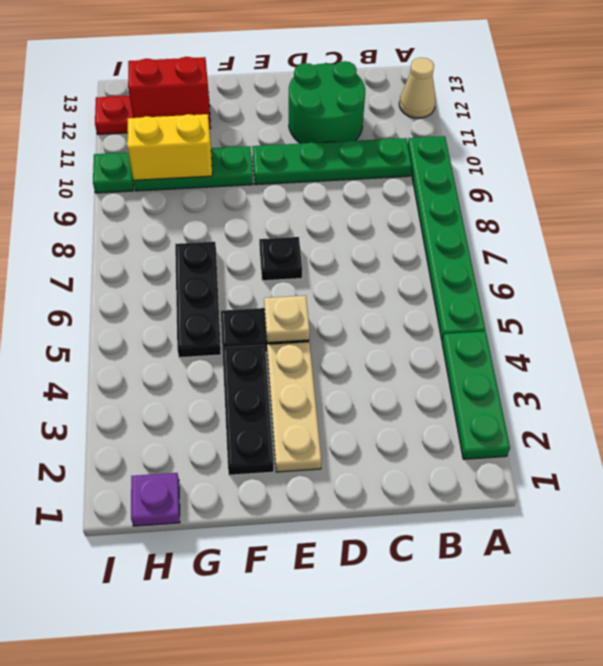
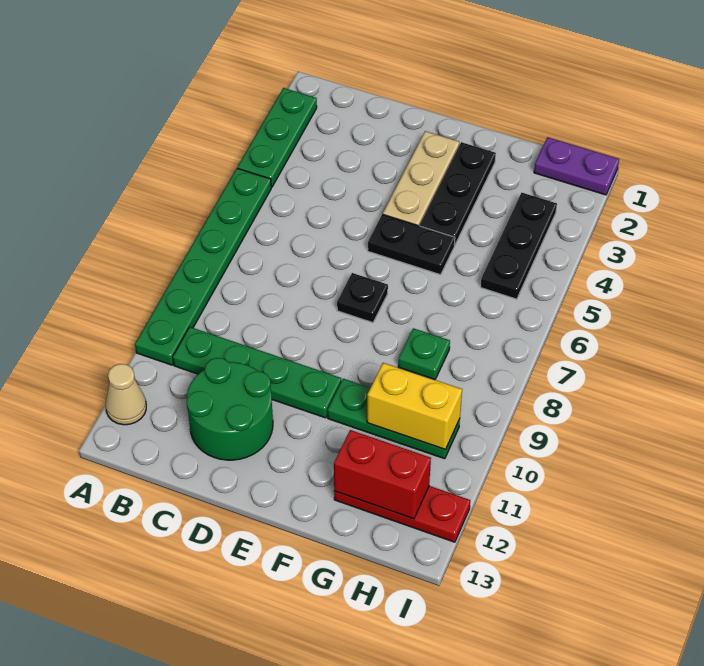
tan 1x1 plate [264,295,310,343] -> none
black 1x3 plate [175,242,221,358] -> black 1x3 plate moved to [481,193,557,299]
purple 1x1 plate [131,473,180,526] -> purple 1x2 plate [534,137,619,195]
green 1x1 plate [93,152,134,193] -> green 1x1 plate moved to [398,328,450,380]

